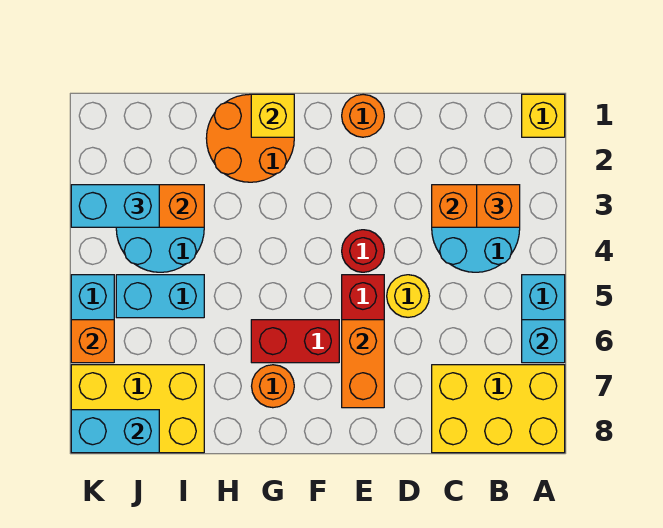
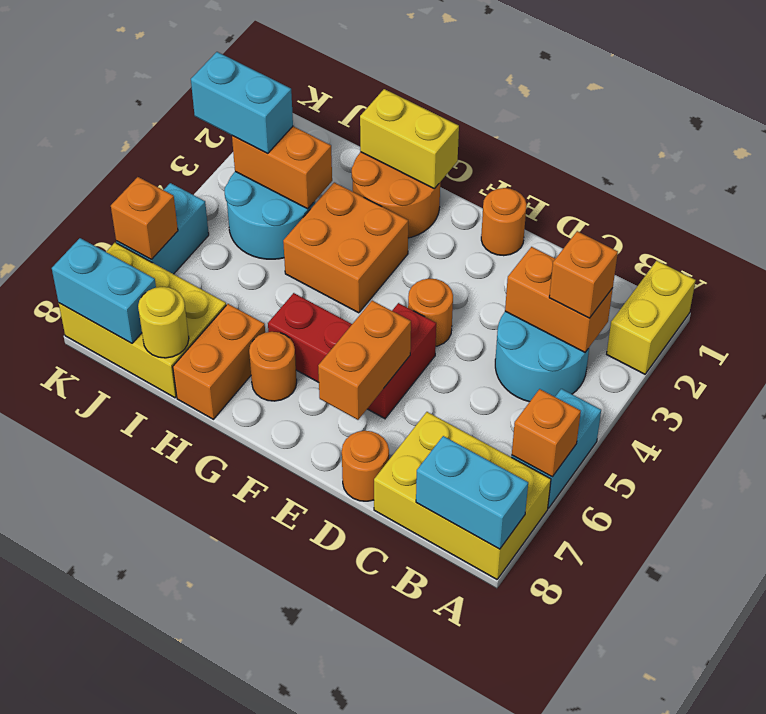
yellow 1x1 brick [522,94,565,137] -> yellow 1x2 brick [607,261,696,374]
cyan 1x1 brick [522,320,565,363] -> orange 1x1 brick [512,389,581,477]
yellow 1x1 round brick [387,275,429,317] -> yellow 1x1 round brick moved to [138,287,189,358]
none -> orange 1x1 round brick [342,431,389,501]
red 1x1 round brick [342,230,384,272] -> orange 1x1 round brick [408,279,453,346]
yellow 1x1 brick [251,94,294,137] -> yellow 1x2 brick [360,89,459,189]
none -> orange 2x2 brick [283,182,408,313]
none -> orange 1x2 brick [173,304,265,419]
cyan 1x2 brick [116,275,204,318] -> cyan 1x2 brick moved to [416,436,528,549]

